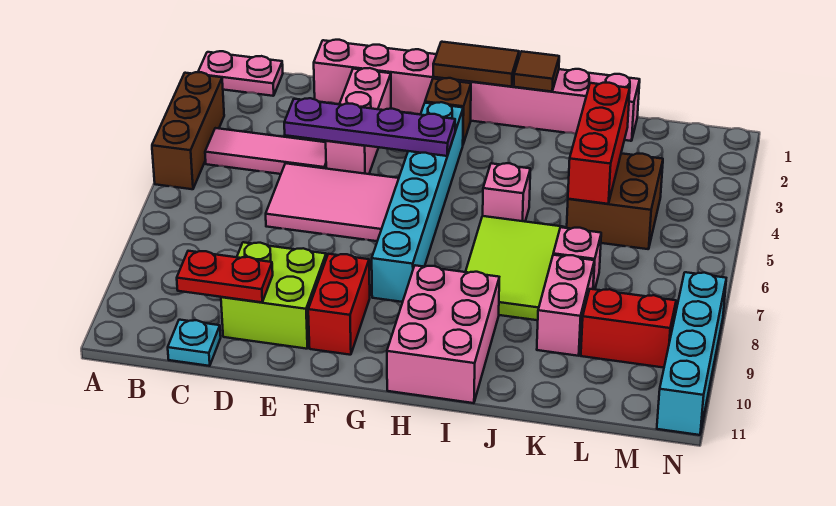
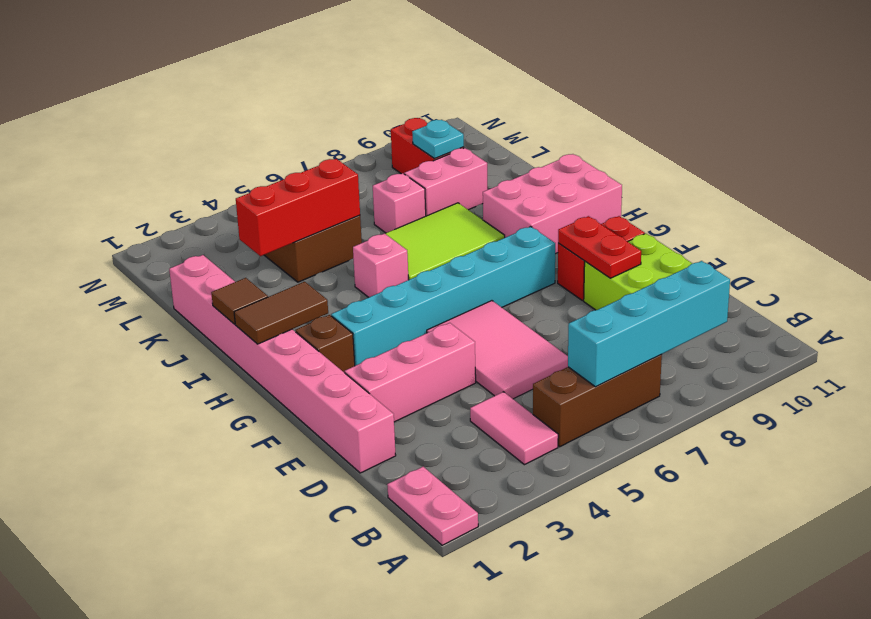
brown 1x3 brick [152,72,224,189] -> brown 1x3 brick moved to [533,355,662,447]
pink 1x3 tile [205,128,326,174] -> pink 1x2 tile [470,392,558,465]
red 1x2 plate [177,251,273,302] -> red 1x2 plate moved to [558,216,641,278]
cyan 1x1 plate [168,320,221,366] -> cyan 1x1 plate moved to [412,120,464,159]
purple 1x4 plate [284,98,455,156] -> none
brown 1x2 tile [433,42,519,87] -> brown 1x2 tile turned to [234,282,328,344]
cyan 1x4 brick [657,272,726,435] -> cyan 1x4 brick moved to [568,261,730,387]

